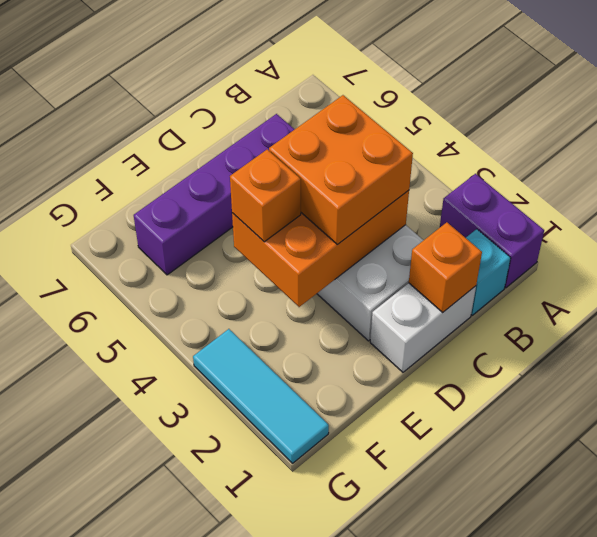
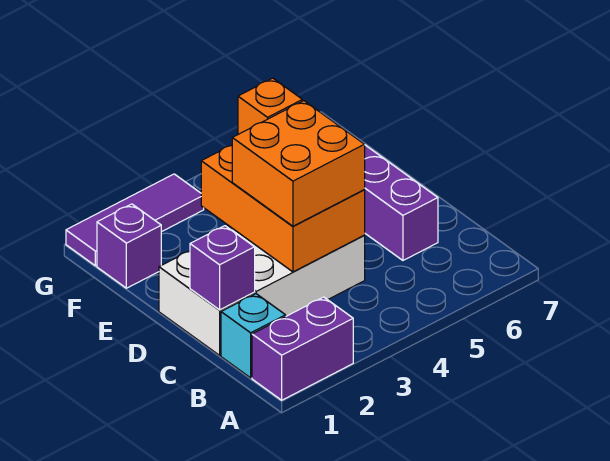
orange 1x1 brick [409,222,482,312] -> purple 1x1 brick [190,226,255,310]
none -> purple 1x1 brick [97,204,161,288]
cyan 1x3 tile [193,329,329,463] -> purple 1x3 tile [66,174,204,266]

